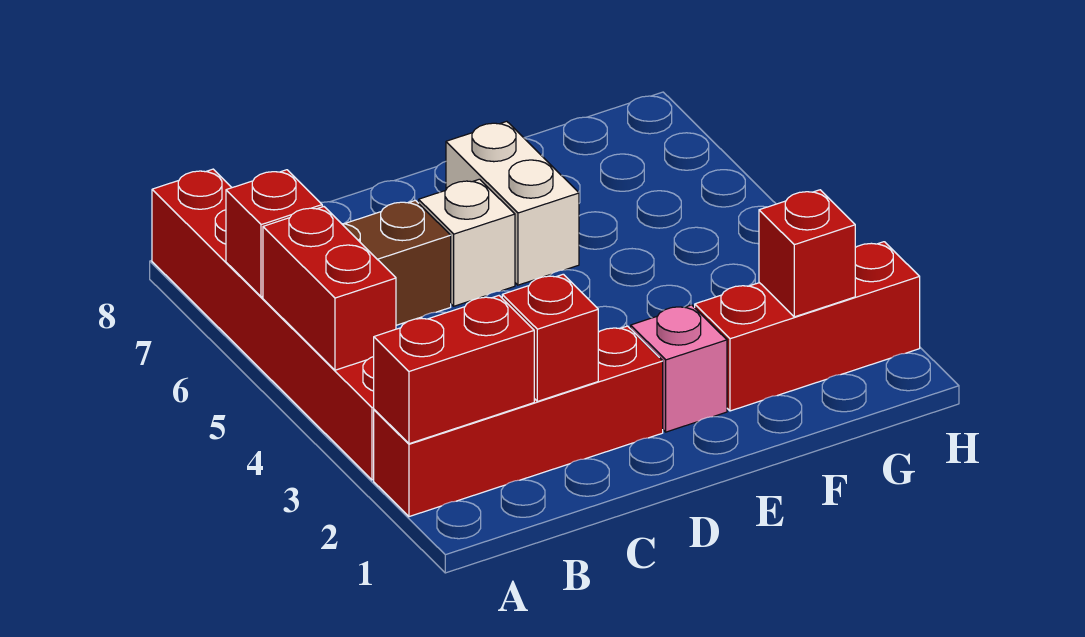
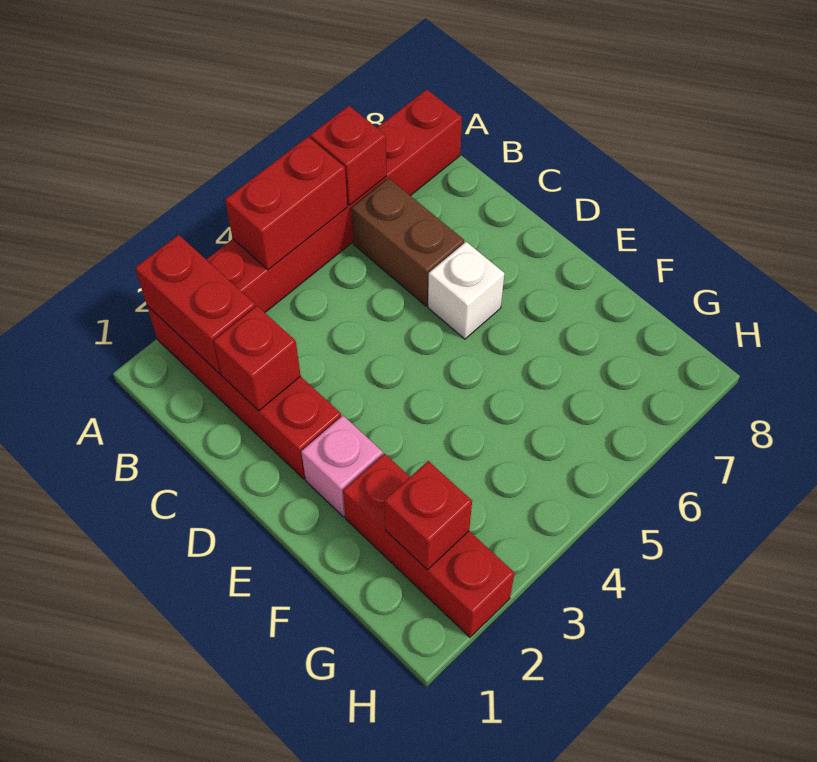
white 1x2 brick [446,121,579,285] -> none

